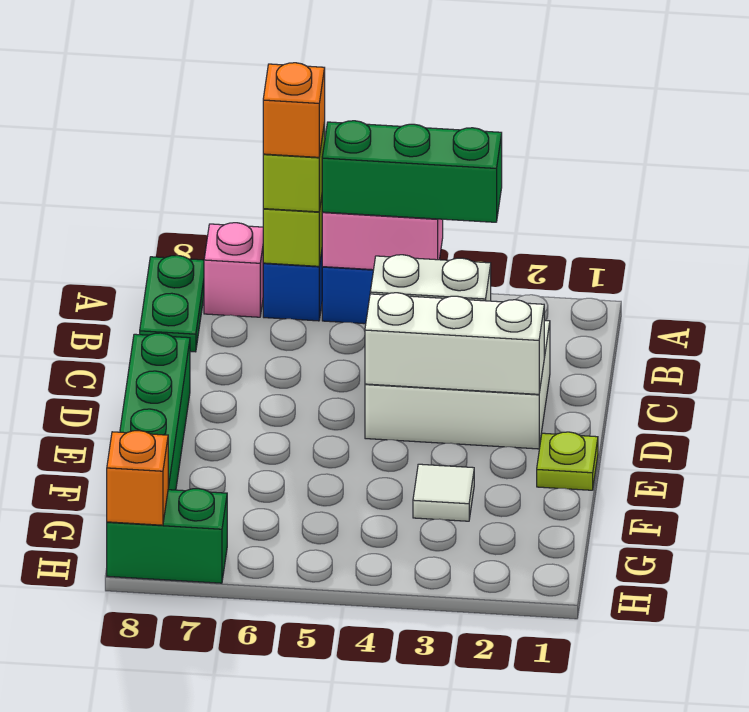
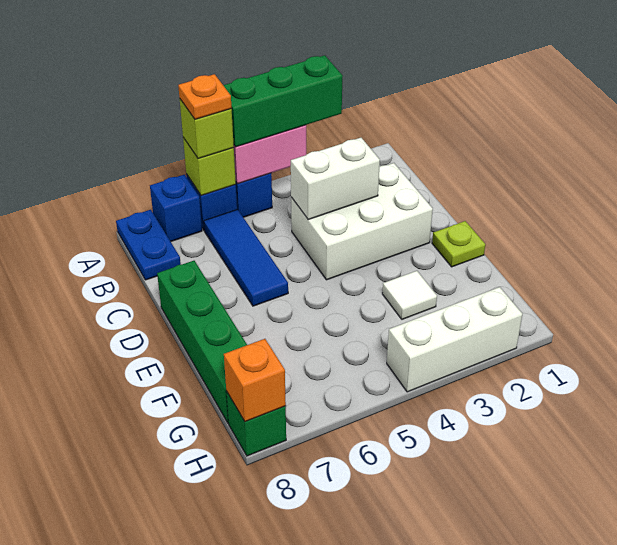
orange 1x1 brick [263,63,325,157] -> orange 1x1 plate [178,74,232,119]
pink 1x1 brick [204,223,263,317] -> blue 1x1 brick [150,175,202,242]
green 1x2 plate [140,255,204,352] -> blue 1x2 plate [116,210,181,280]
none -> blue 1x3 tile [204,210,288,306]
white 1x3 brick [365,293,544,394] -> white 1x3 brick moved to [387,287,522,392]
green 1x2 brick [107,489,227,583] -> green 1x1 brick [226,391,286,456]

